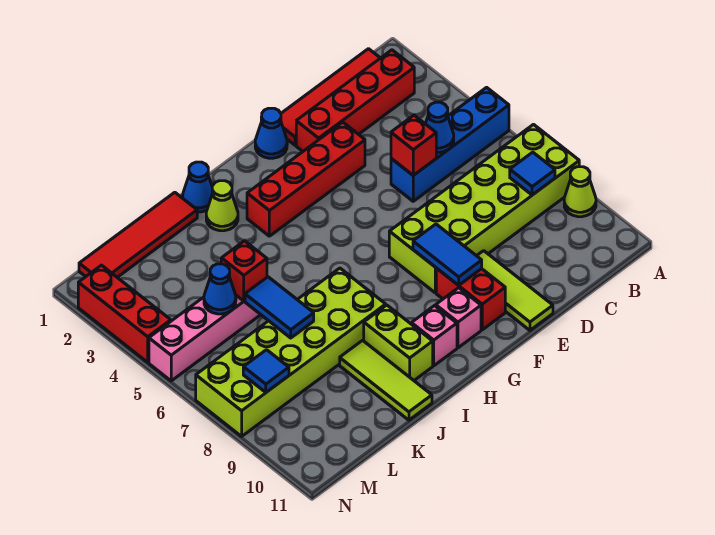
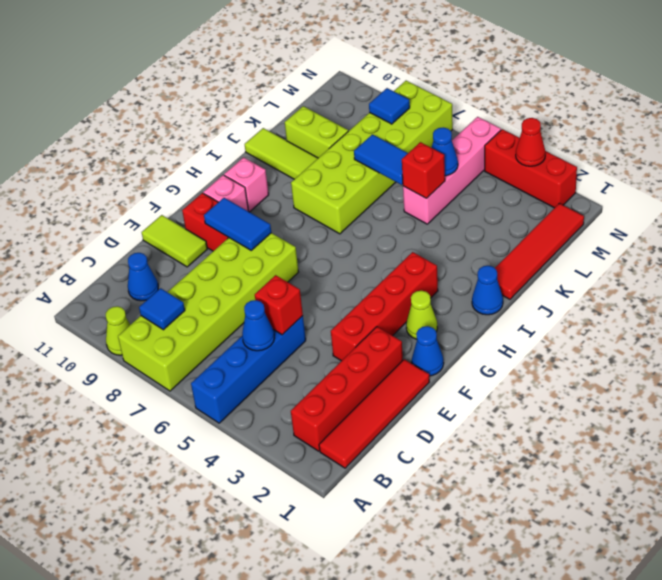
none -> blue 1x1 cone [128,253,158,301]
lime 1x3 tile [477,251,553,330] -> lime 1x2 tile [142,215,207,267]
lime 1x1 cone [206,181,238,231] -> lime 1x1 cone moved to [406,291,437,339]
lime 1x2 brick [364,305,433,380] -> lime 1x2 brick moved to [285,106,348,158]
none -> red 1x1 cone [516,118,546,166]

